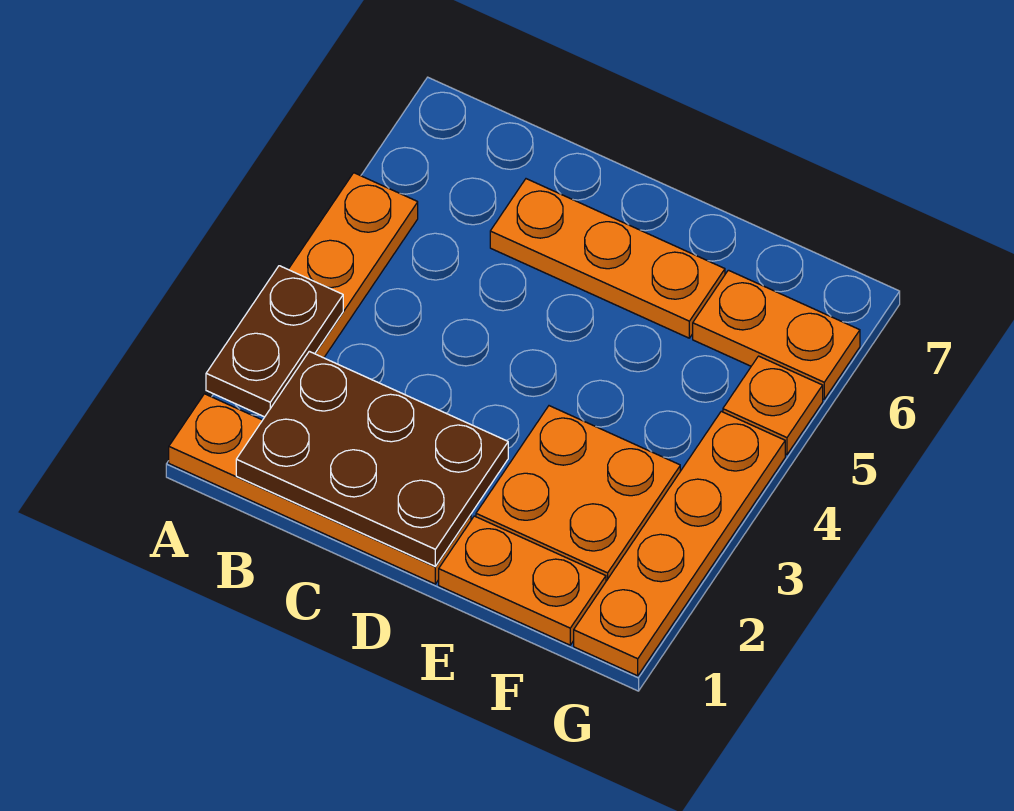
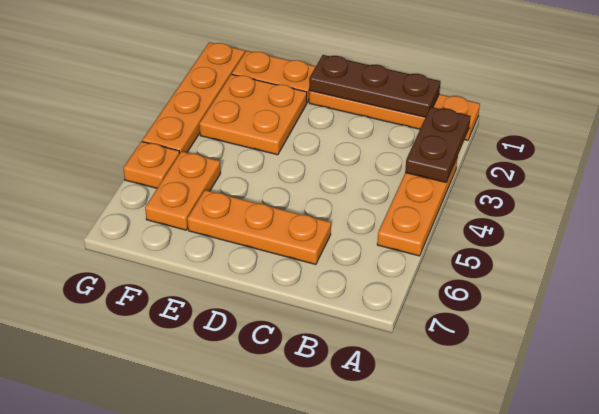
brown 2x3 plate [236,351,508,566] -> brown 1x3 plate [309,55,440,118]
orange 1x2 plate [693,270,860,399] -> orange 1x2 plate turned to [145,151,221,230]

